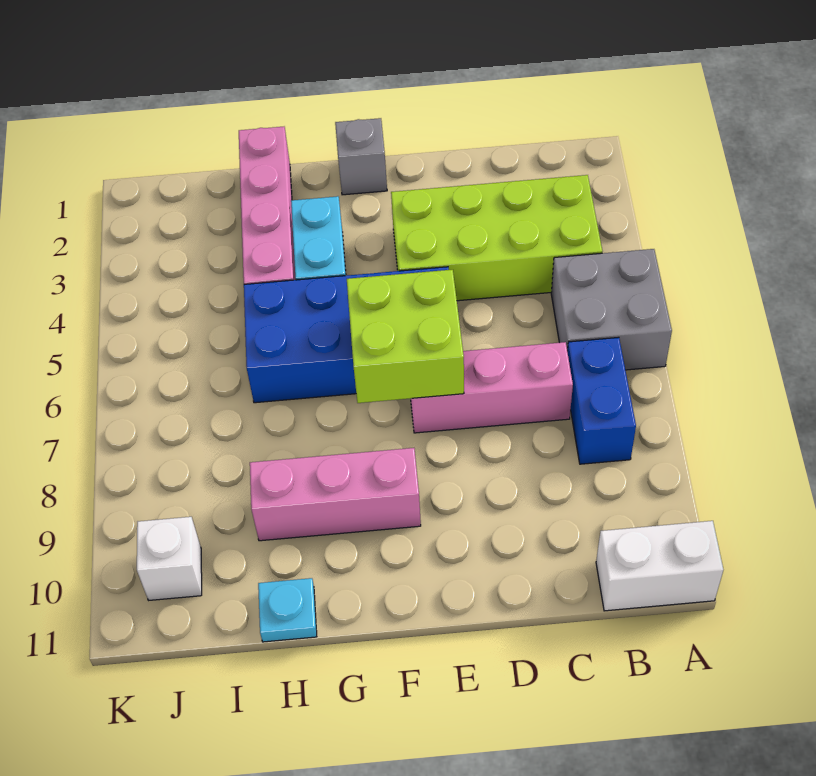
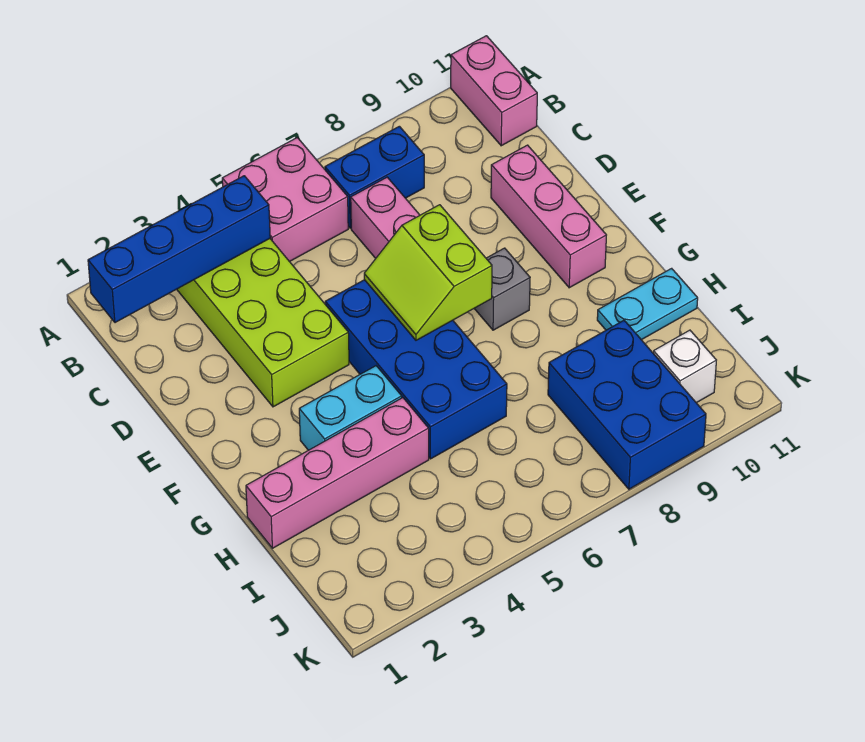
grey 2x2 brick [551,249,672,370] -> pink 2x2 brick [222,138,348,262]
white 1x2 brick [596,521,723,611] -> pink 1x2 brick [451,36,537,146]
none -> blue 1x4 brick [88,176,270,323]
lime 2x2 brick [347,270,464,403] -> lime 2x2 slope [364,205,492,340]
grey 1x1 brick [335,118,387,195] -> grey 1x1 brick moved to [474,248,530,330]
pink 1x3 brick [250,448,421,541] -> pink 1x3 brick moved to [491,145,606,288]
cyan 1x1 plate [258,578,317,642] -> cyan 1x2 plate [597,268,698,340]
none -> blue 2x3 brick [548,320,706,489]

